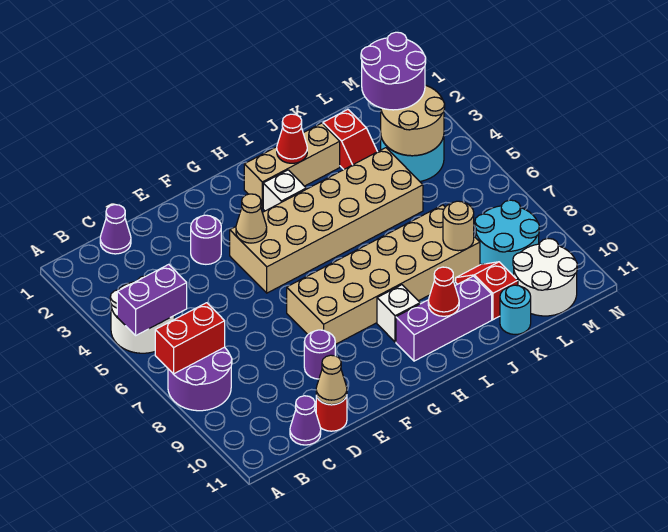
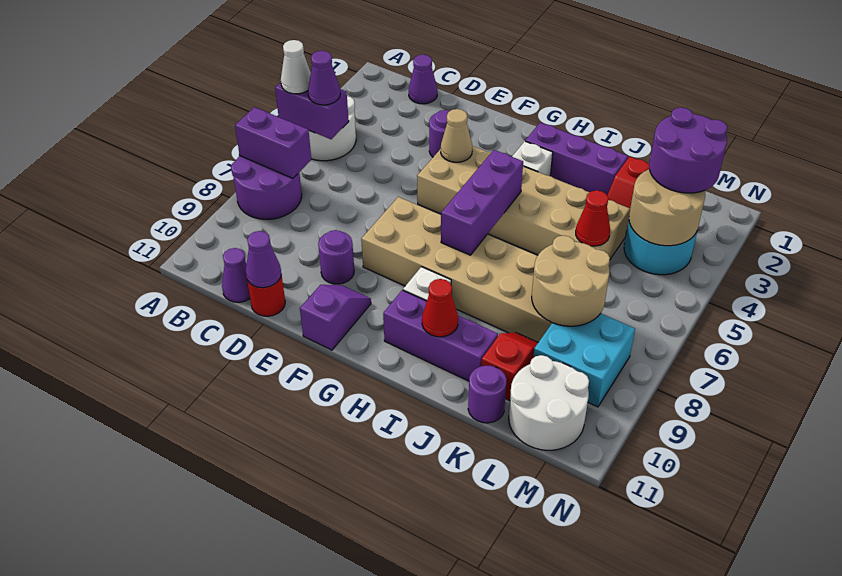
none -> white 1x1 cone [281,40,311,94]
red 1x2 brick [155,303,225,374] -> purple 1x2 brick [235,107,311,178]
none -> purple 1x1 cone [308,51,340,105]
tan 1x1 cone [316,355,347,405] -> purple 1x1 cone [246,231,281,288]
none -> purple 1x2 slope [300,285,371,350]
tan 1x3 brick [244,123,340,208] -> purple 1x3 brick [525,122,628,195]
none -> purple 1x3 brick [441,150,523,255]
red 1x1 cone [277,114,307,163] -> red 1x1 cone moved to [576,190,610,246]
tan 1x1 round brick [443,201,474,251] -> tan 2x2 round brick [532,236,610,326]
cyan 1x1 round brick [500,285,531,335] -> purple 1x1 round brick [468,366,506,423]
cyan 2x2 round brick [475,200,539,276] -> cyan 2x2 brick [533,313,635,407]

